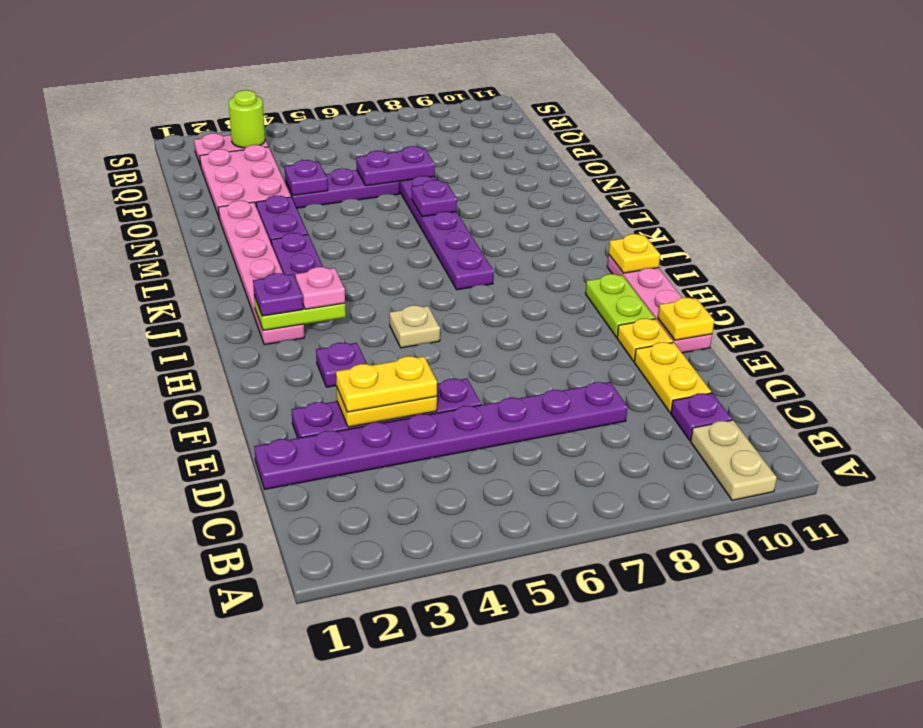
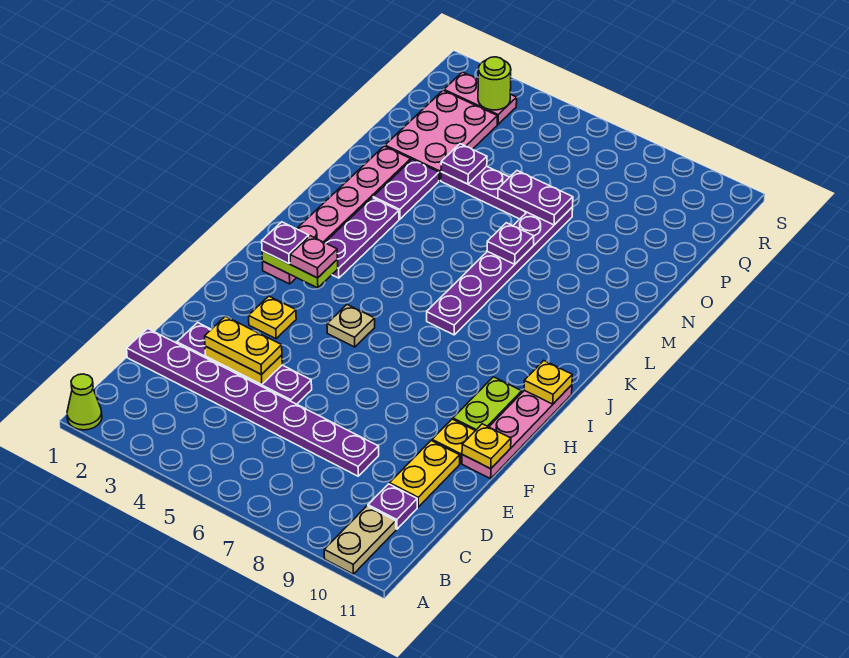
none -> lime 1x1 cone [67,374,102,430]
purple 1x1 plate [316,343,366,387] -> yellow 1x1 plate [249,296,296,339]

